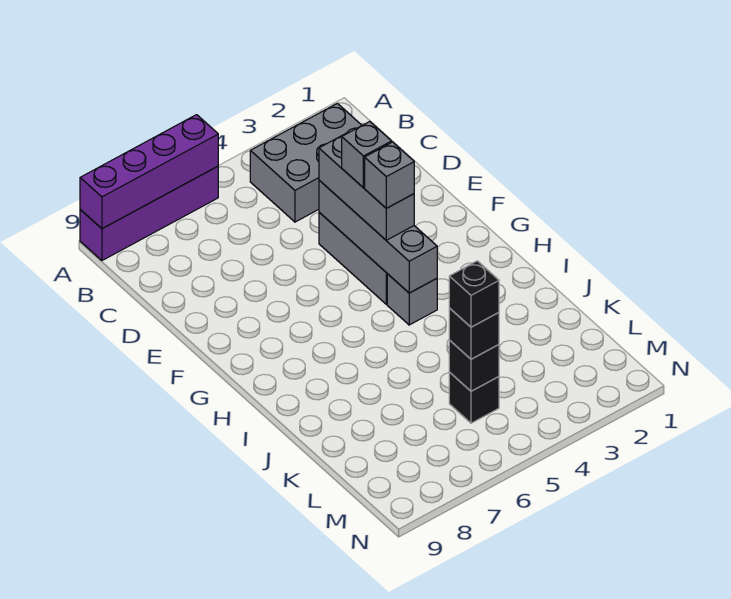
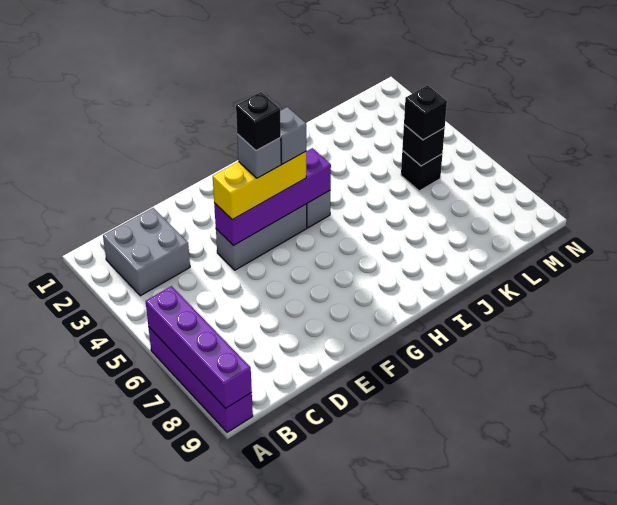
grey 2x3 brick [250,103,362,222] -> grey 2x2 brick [103,208,190,296]
grey 1x4 brick [319,180,437,293] -> purple 1x4 brick [214,148,331,246]
grey 1x3 brick [319,133,414,240] -> yellow 1x3 brick [213,152,306,220]
black 1x1 brick [449,261,499,327] -> black 1x1 brick moved to [236,92,281,151]

